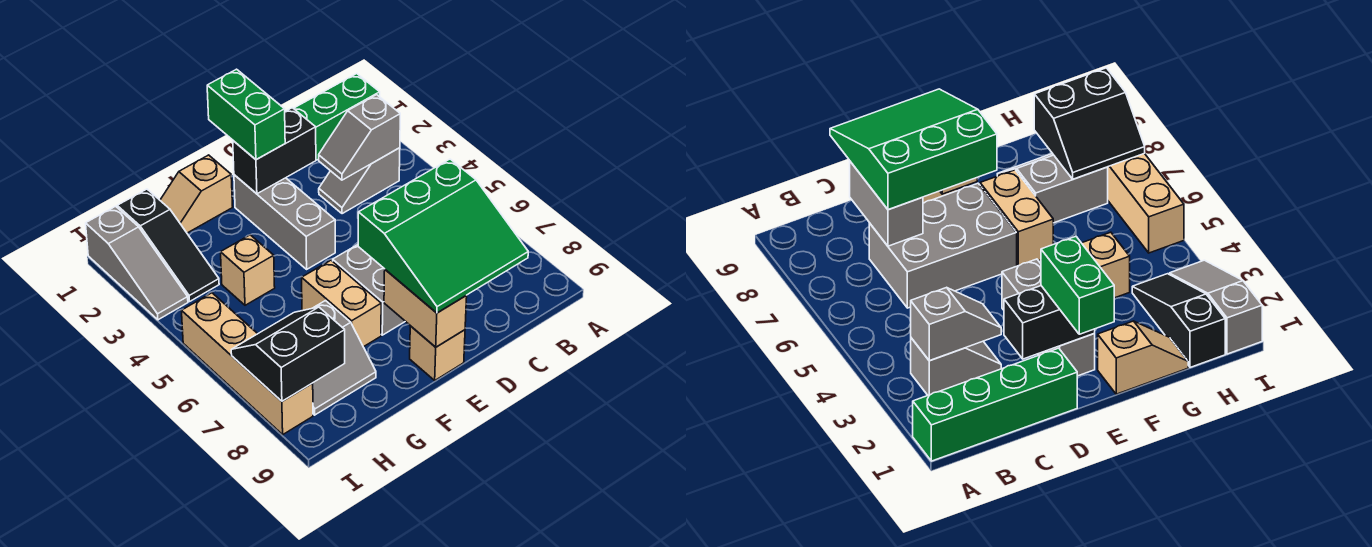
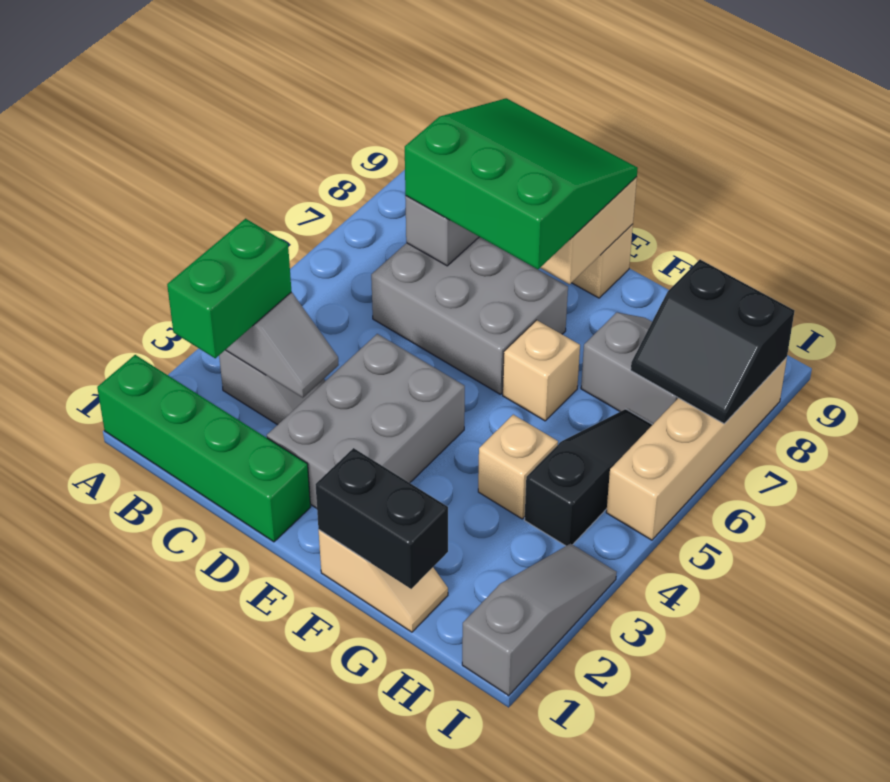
black 1x2 brick [233,108,316,194] -> black 1x2 brick moved to [315,448,448,589]
green 1x2 brick [207,69,285,160] -> green 1x2 brick moved to [167,219,292,358]
grey 1x3 brick [234,175,335,269] -> grey 2x3 brick [267,334,465,508]
tan 1x2 brick [302,260,381,347] -> tan 1x1 brick [503,320,580,421]
black 1x3 slope [117,189,219,302] -> black 1x3 slope moved to [525,409,653,546]

